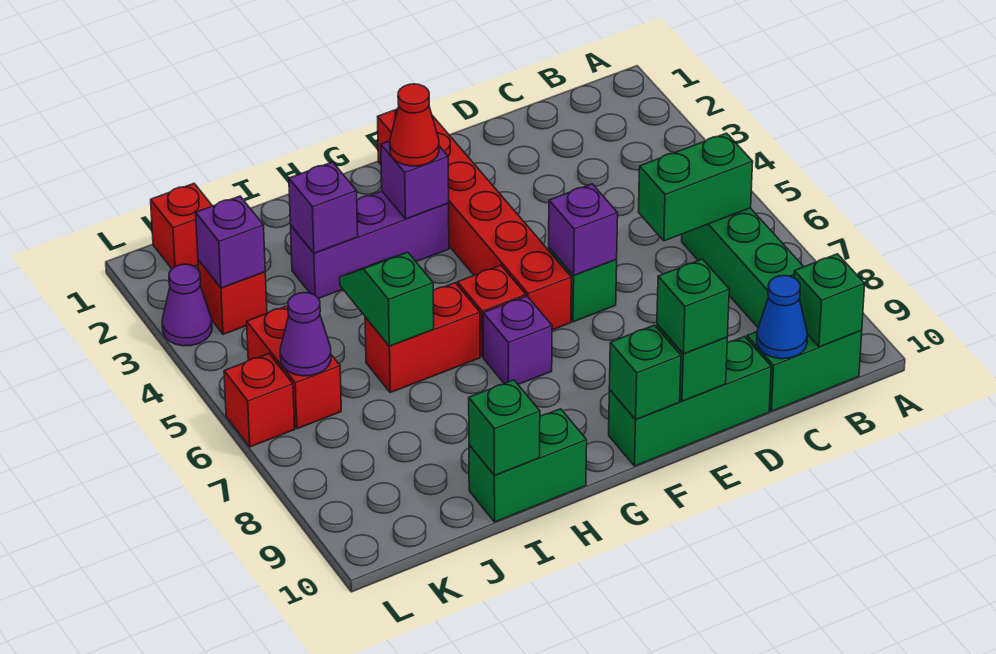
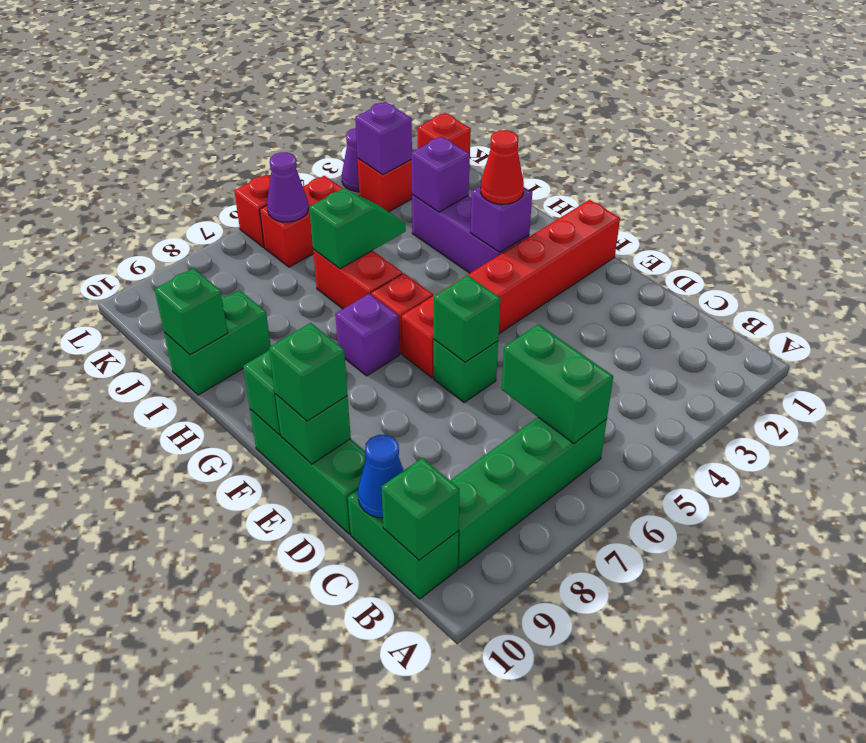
purple 1x1 brick [549,184,618,275] -> green 1x1 brick [434,275,500,362]
green 1x2 brick [469,409,587,522] -> green 1x2 brick turned to [164,290,271,395]

